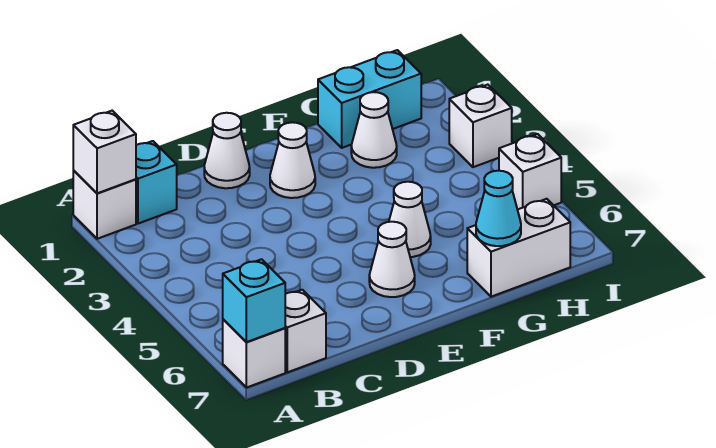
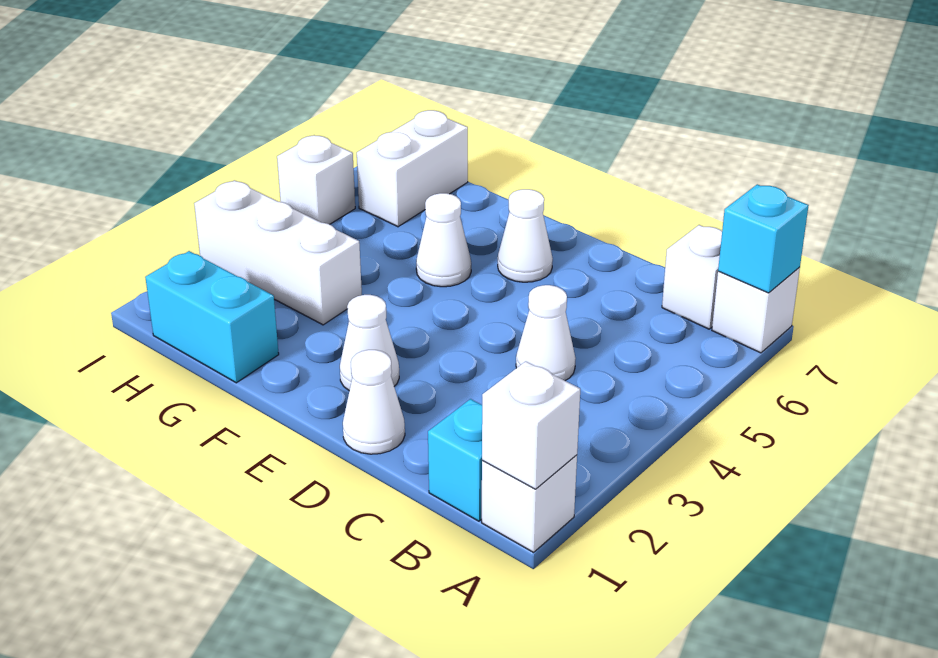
white 1x1 cone [351,92,397,168] -> white 1x1 cone moved to [516,285,576,381]
white 1x2 brick [467,199,570,297] -> white 1x2 brick turned to [357,110,468,227]
cyan 1x1 cone [476,171,521,246] -> none
white 1x1 brick [449,85,512,167] -> white 1x3 brick [194,180,362,325]

